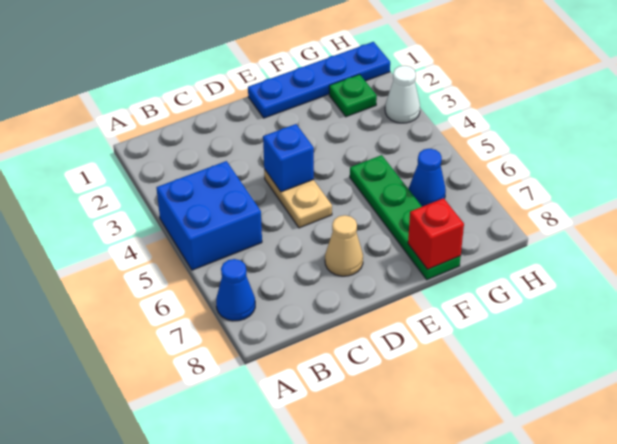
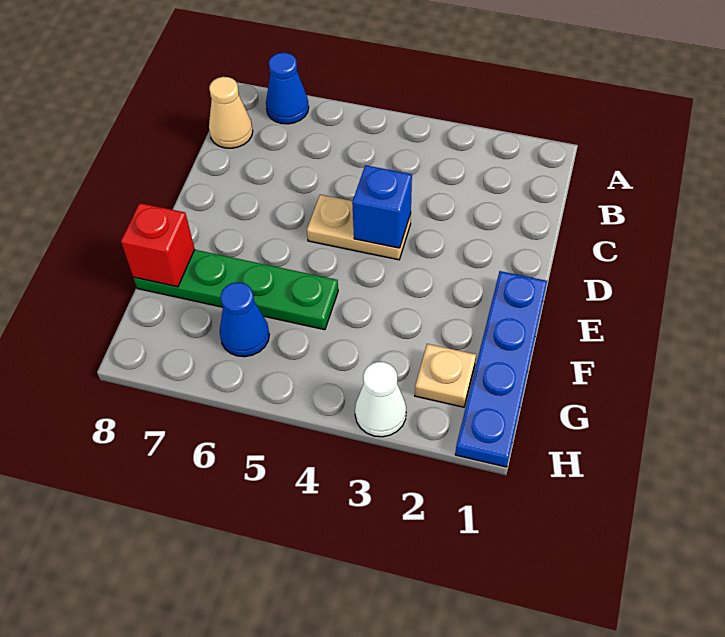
blue 2x2 brick [156,161,262,270] -> none
tan 1x1 cone [325,215,363,276] -> tan 1x1 cone moved to [209,77,253,148]
green 1x1 plate [329,74,377,117] -> tan 1x1 plate [415,344,476,407]

